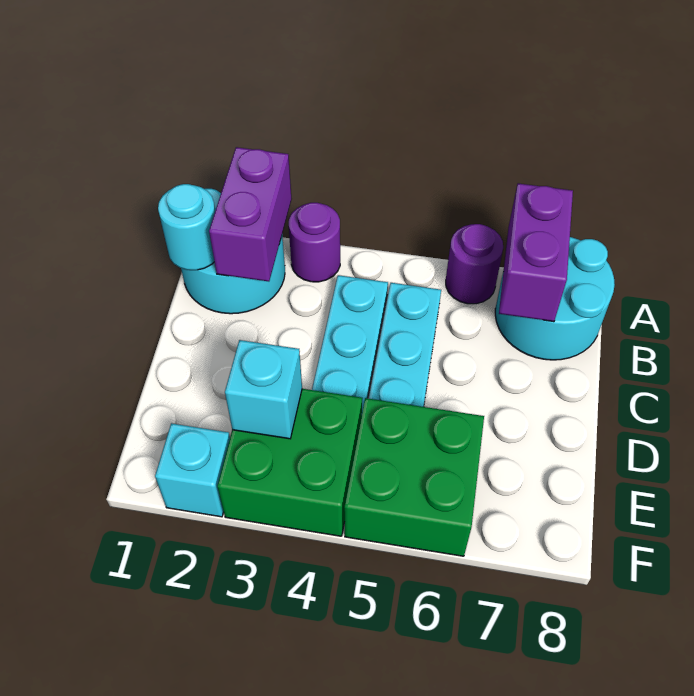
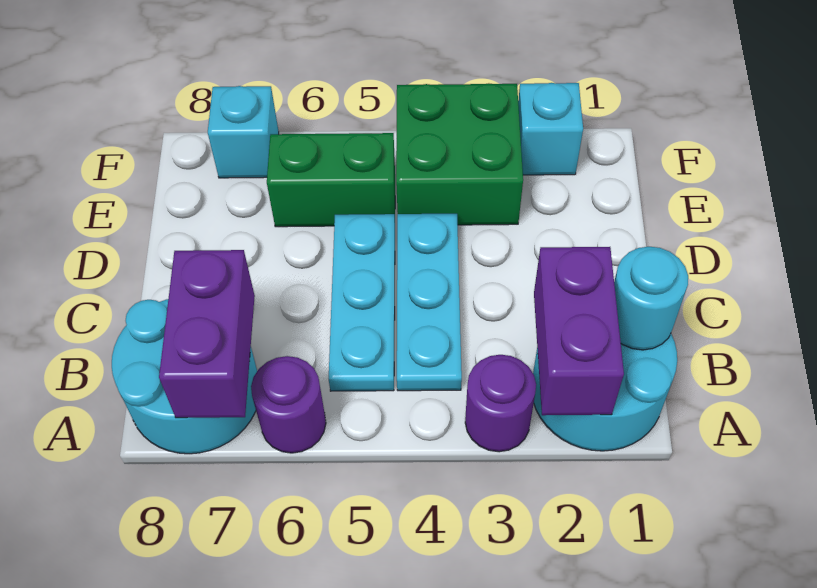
cyan 1x1 brick [225,340,302,439] -> cyan 1x1 brick moved to [208,86,279,178]
green 2x2 brick [344,398,484,556] -> green 1x2 brick [267,133,395,227]

